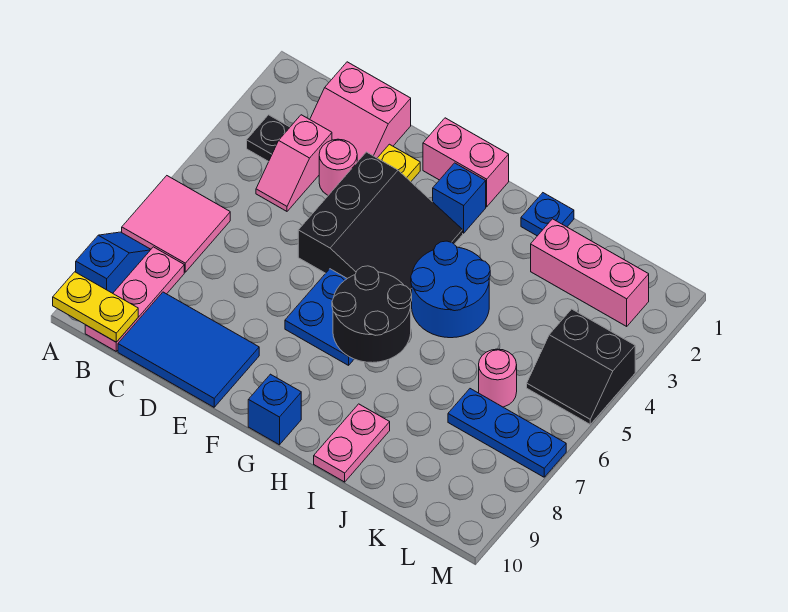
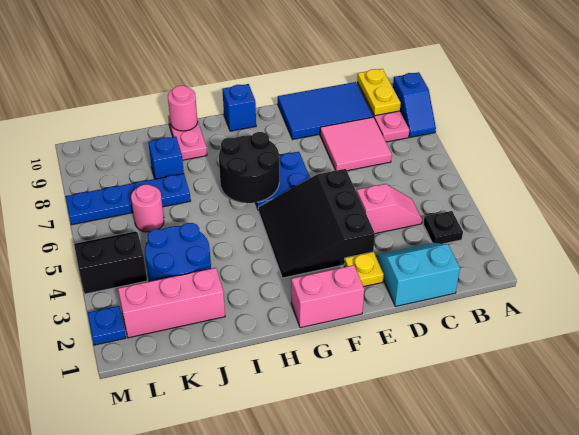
pink 2x2 tile [122,176,230,272] -> pink 2x2 tile moved to [320,117,392,171]
yellow 1x2 plate [53,272,138,342] -> yellow 1x2 plate turned to [357,69,401,116]
pink 2x2 slope [310,62,411,162] -> cyan 2x2 slope [376,243,460,307]
pink 1x2 slope [256,115,332,211] -> pink 1x2 slope turned to [357,184,422,234]
pink 1x1 round brick [319,139,357,195] -> pink 1x1 round brick moved to [168,86,198,131]
blue 1x1 brick [433,163,486,233] -> blue 1x1 brick moved to [148,137,184,179]
blue 2x2 round brick [411,241,490,338] -> blue 2x2 round brick moved to [145,223,211,282]
blue 1x1 plate [521,193,574,236] -> blue 1x1 plate moved to [88,306,126,345]
blue 1x3 plate [448,389,566,477] -> blue 1x4 plate [66,174,191,225]

